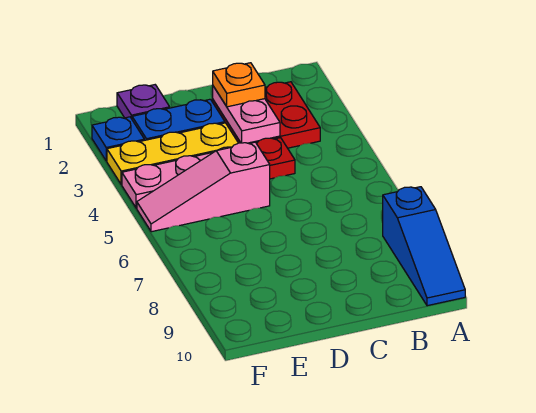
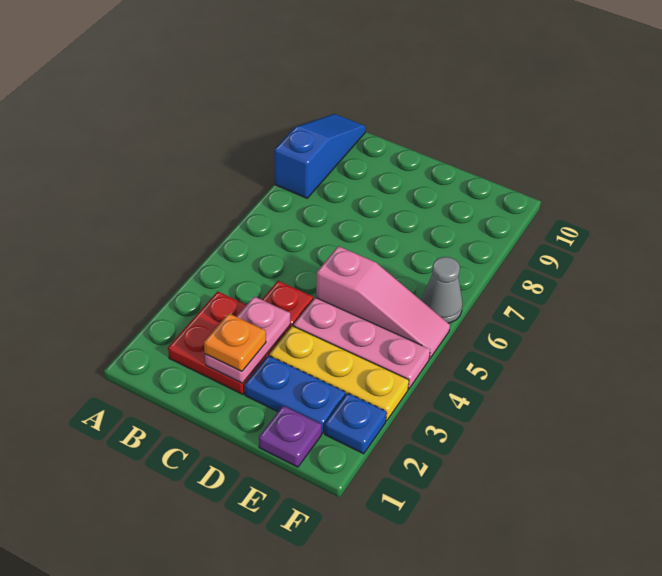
none -> grey 1x1 cone [421,257,462,323]

